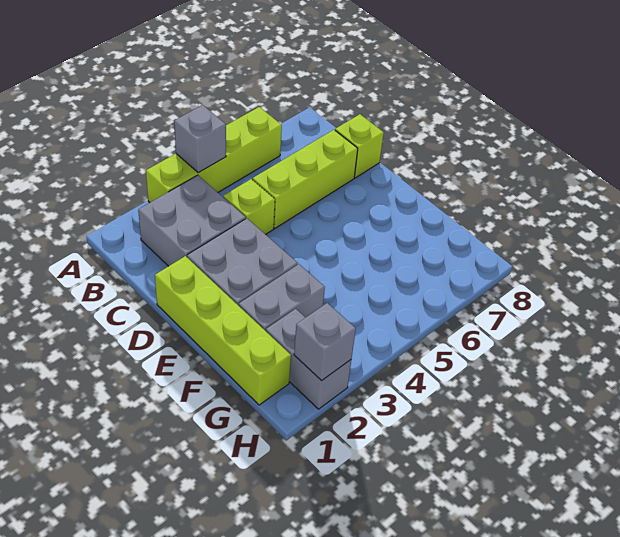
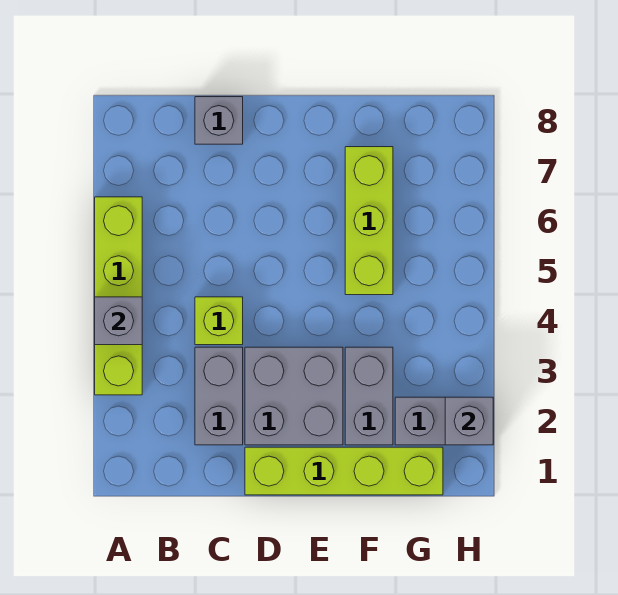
grey 2x2 brick [138,175,246,266] -> grey 1x2 brick [195,347,243,445]
lime 1x3 brick [253,130,358,228] -> lime 1x3 brick moved to [345,147,393,295]
lime 1x1 brick [335,114,384,178] -> grey 1x1 brick [195,97,243,144]

